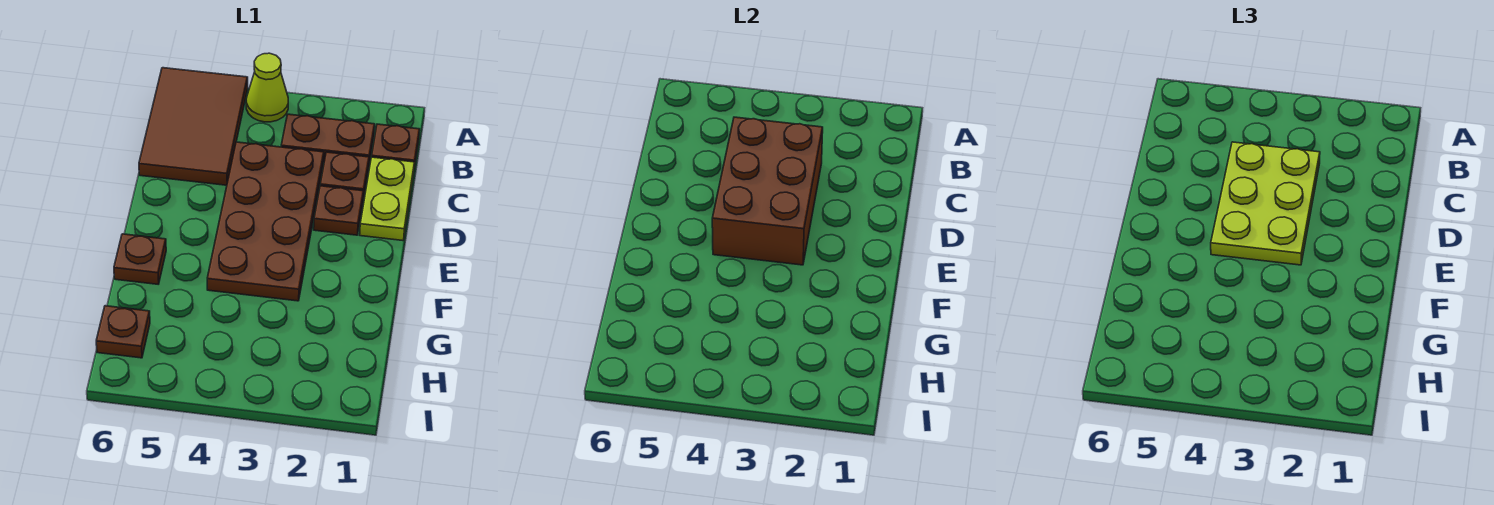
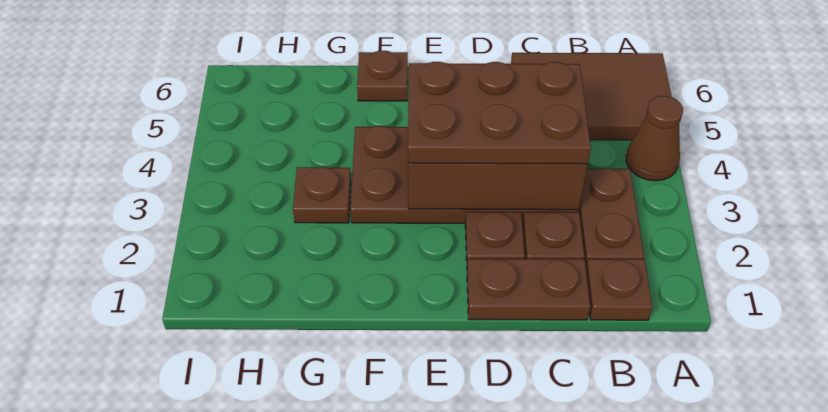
lime 1x1 cone [246,53,288,122] -> brown 1x1 cone [626,96,683,181]
lime 1x2 plate [360,157,415,241] -> brown 1x2 plate [467,259,590,320]
lime 2x3 plate [1211,142,1320,265] -> brown 2x3 plate [408,62,591,164]
brown 1x1 plate [96,306,150,358] -> brown 1x1 plate moved to [293,167,351,223]

